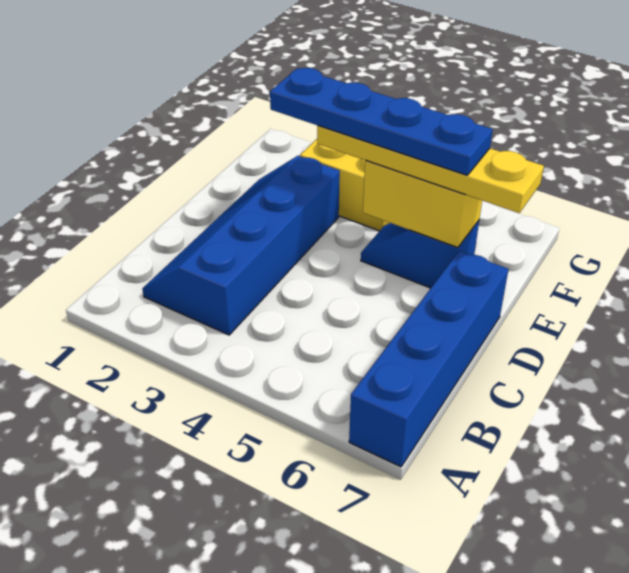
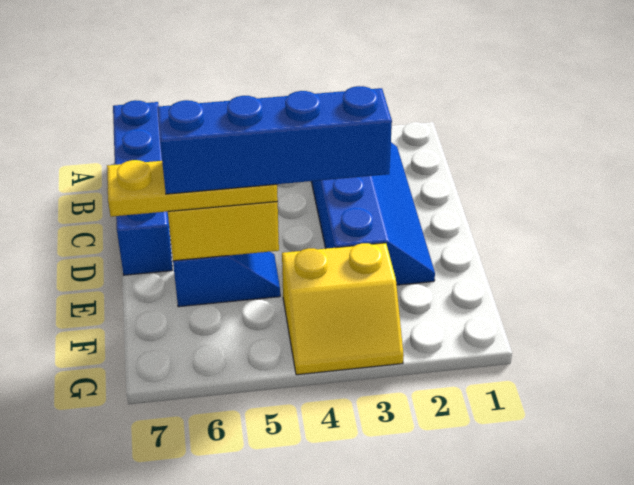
blue 1x4 plate [270,68,493,175] -> blue 1x4 brick [157,86,392,194]
yellow 1x4 plate [317,126,544,213] -> yellow 1x3 plate [107,160,278,217]

